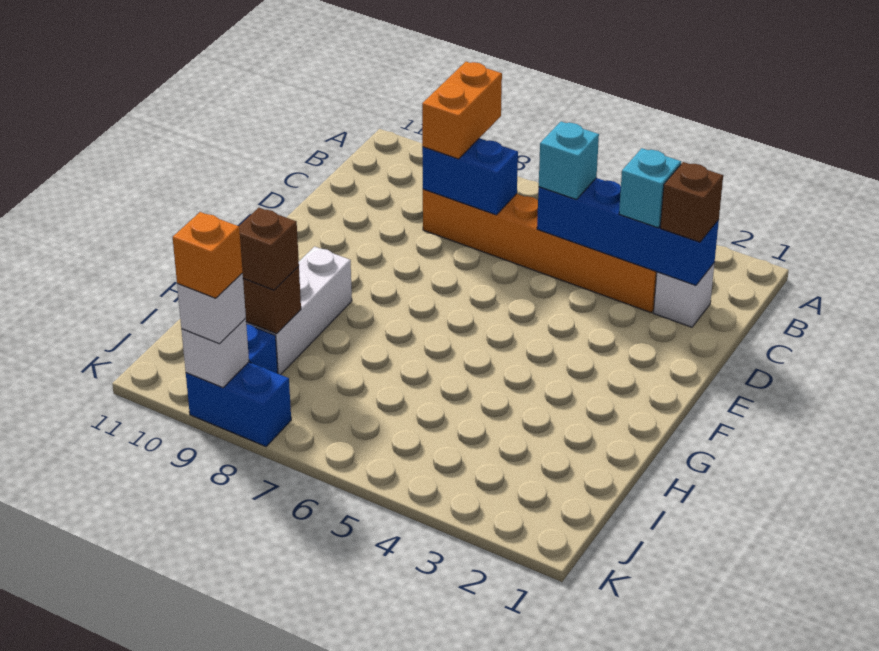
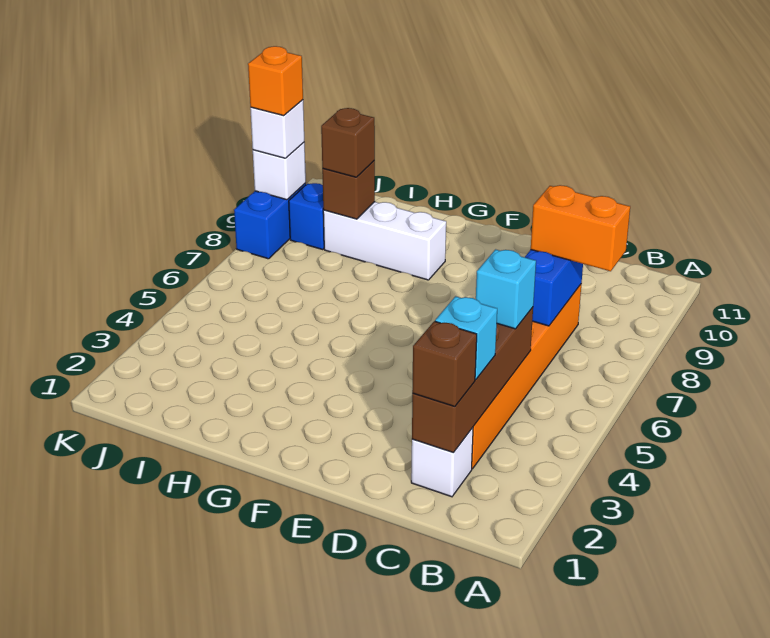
blue 1x4 brick [537,178,719,285] -> brown 1x4 brick [412,307,533,453]

